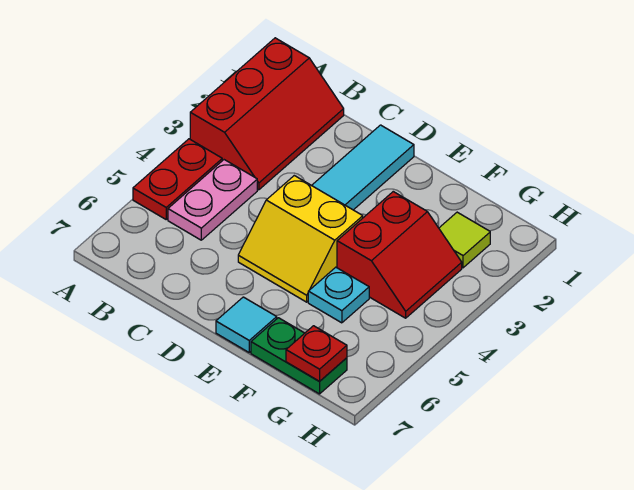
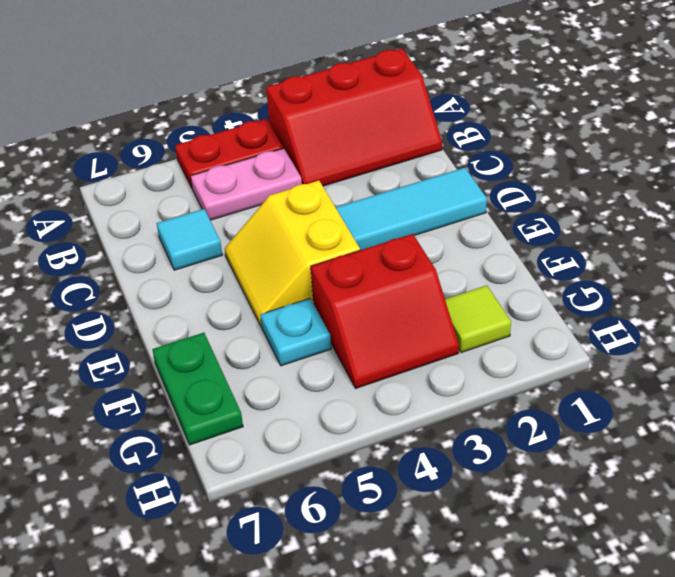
cyan 1x1 tile [216,297,277,352] -> cyan 1x1 tile moved to [157,209,222,270]
red 1x1 plate [286,326,347,381] -> none

